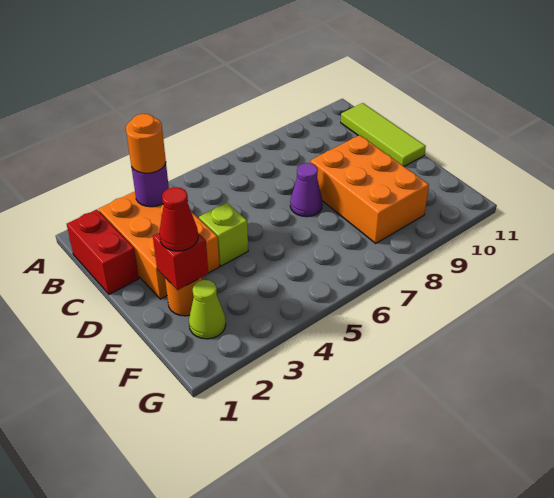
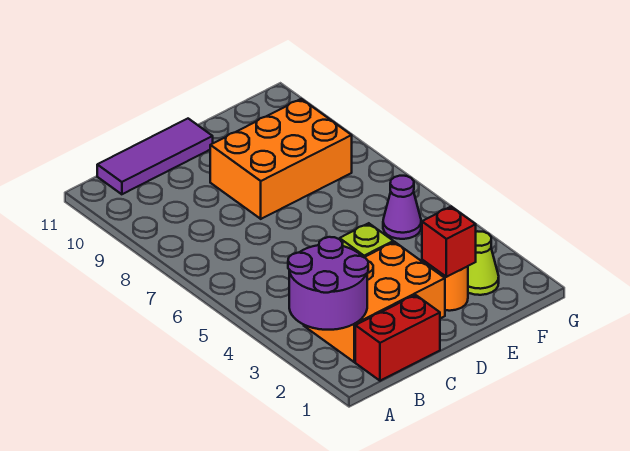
purple 1x1 round brick [132,163,169,207] -> purple 2x2 round brick [288,237,368,330]
orange 1x1 round brick [126,114,166,173] -> none
lime 1x3 tile [341,103,426,166] -> purple 1x3 tile [97,119,213,194]
purple 1x1 cone [290,163,322,217] -> purple 1x1 cone moved to [383,176,421,239]
red 1x1 cone [159,187,198,251] -> none

